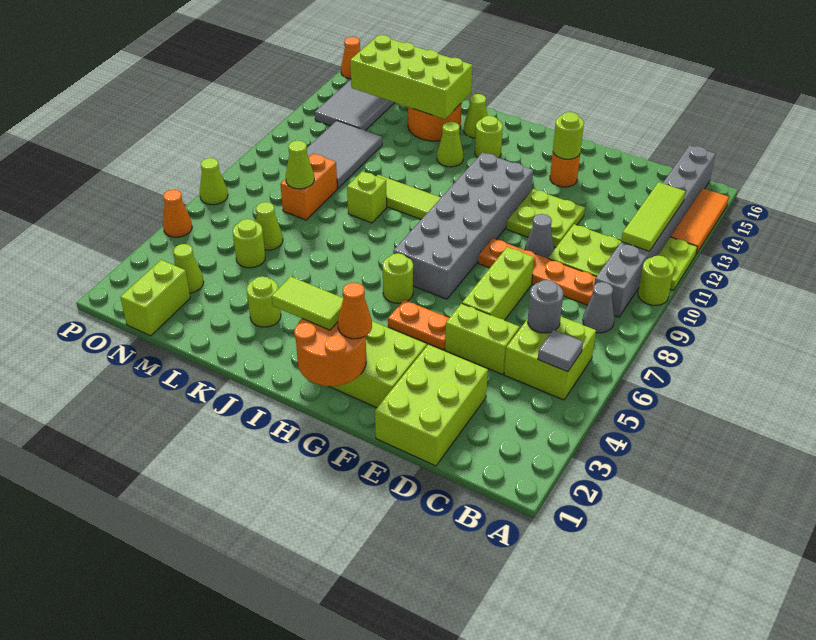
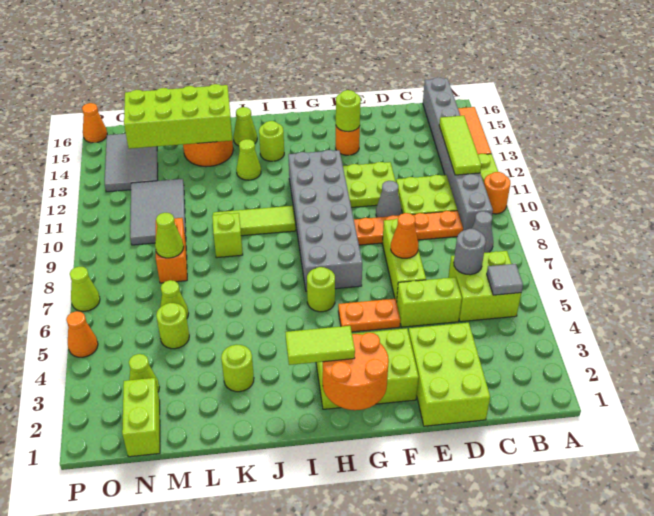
lime 1x1 round brick [638,256,674,305] -> orange 1x1 round brick [484,172,510,214]
orange 1x1 cone [338,283,372,339] -> orange 1x1 cone moved to [391,213,418,258]

